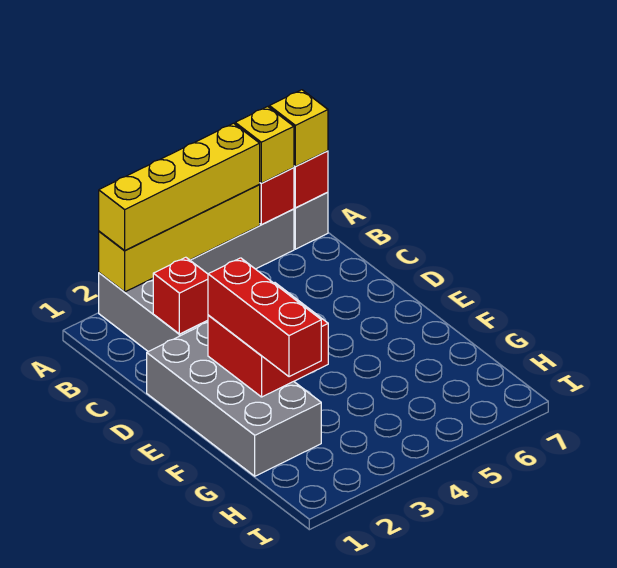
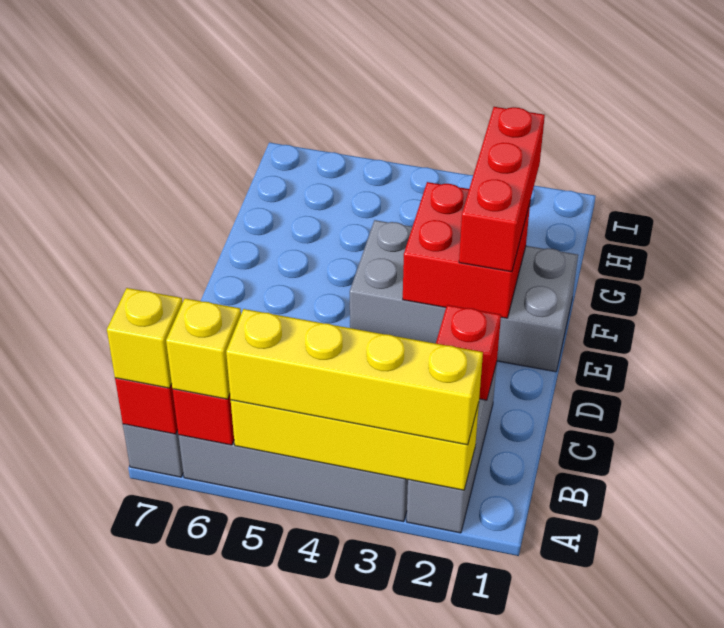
grey 2x4 brick [147,322,321,476] -> grey 2x4 brick turned to [350,220,578,372]

